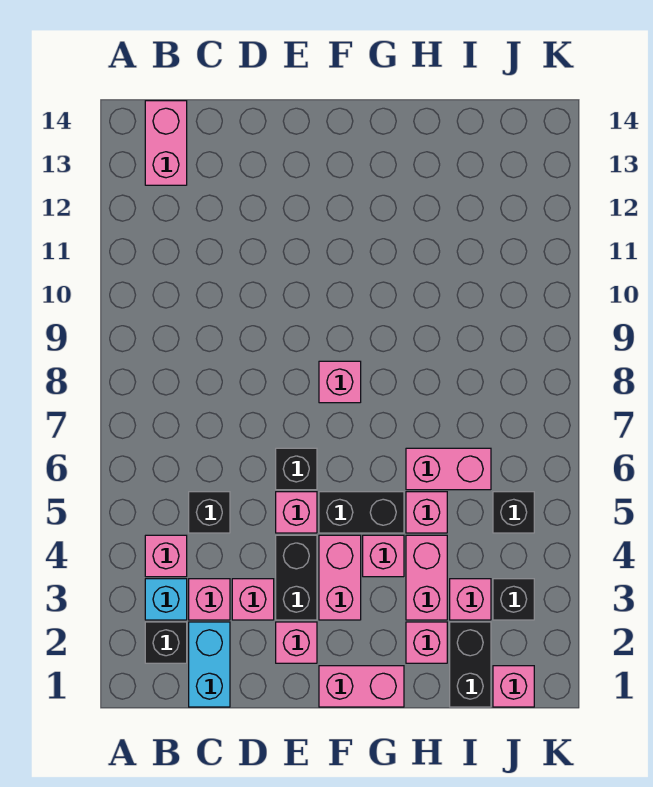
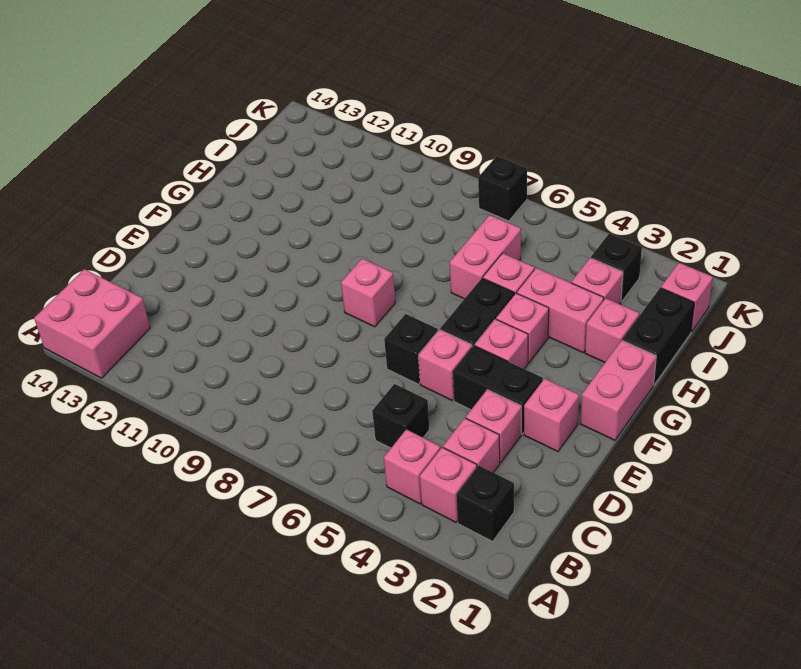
cyan 1x1 brick [145,579,187,620] -> pink 1x1 brick [420,447,477,522]
pink 1x2 brick [145,101,187,185] -> pink 2x2 brick [34,269,150,378]
cyan 1x2 brick [189,622,230,707] -> none
pink 1x2 brick [319,535,361,620] -> pink 1x1 brick [475,319,528,369]
black 1x2 brick [450,622,491,707] -> black 1x2 brick turned to [622,288,694,385]
black 1x1 brick [493,492,534,533] -> black 1x1 brick moved to [478,156,527,221]

